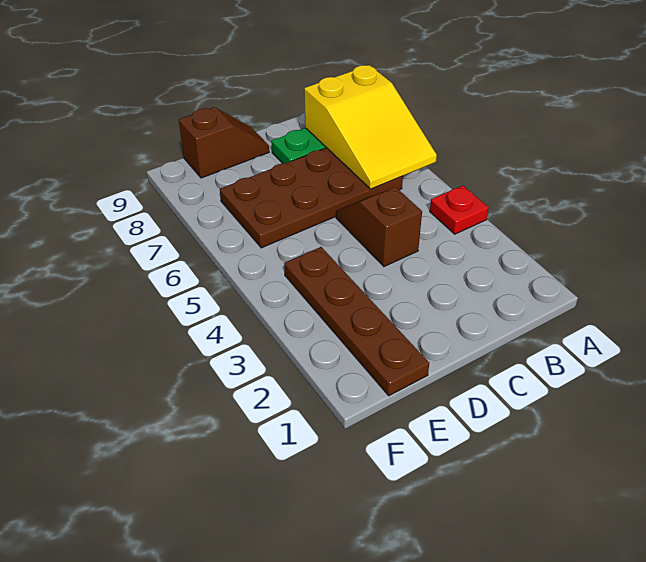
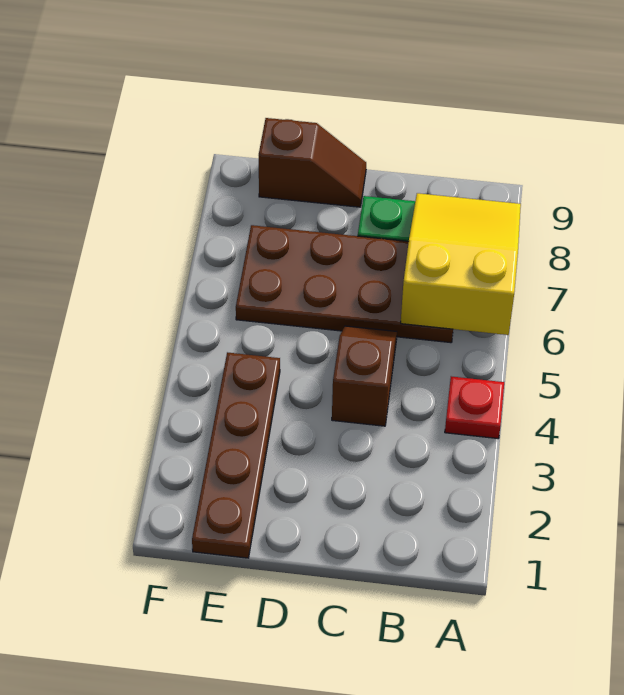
yellow 2x3 slope [304,65,437,189] -> yellow 2x3 slope turned to [401,193,521,335]

